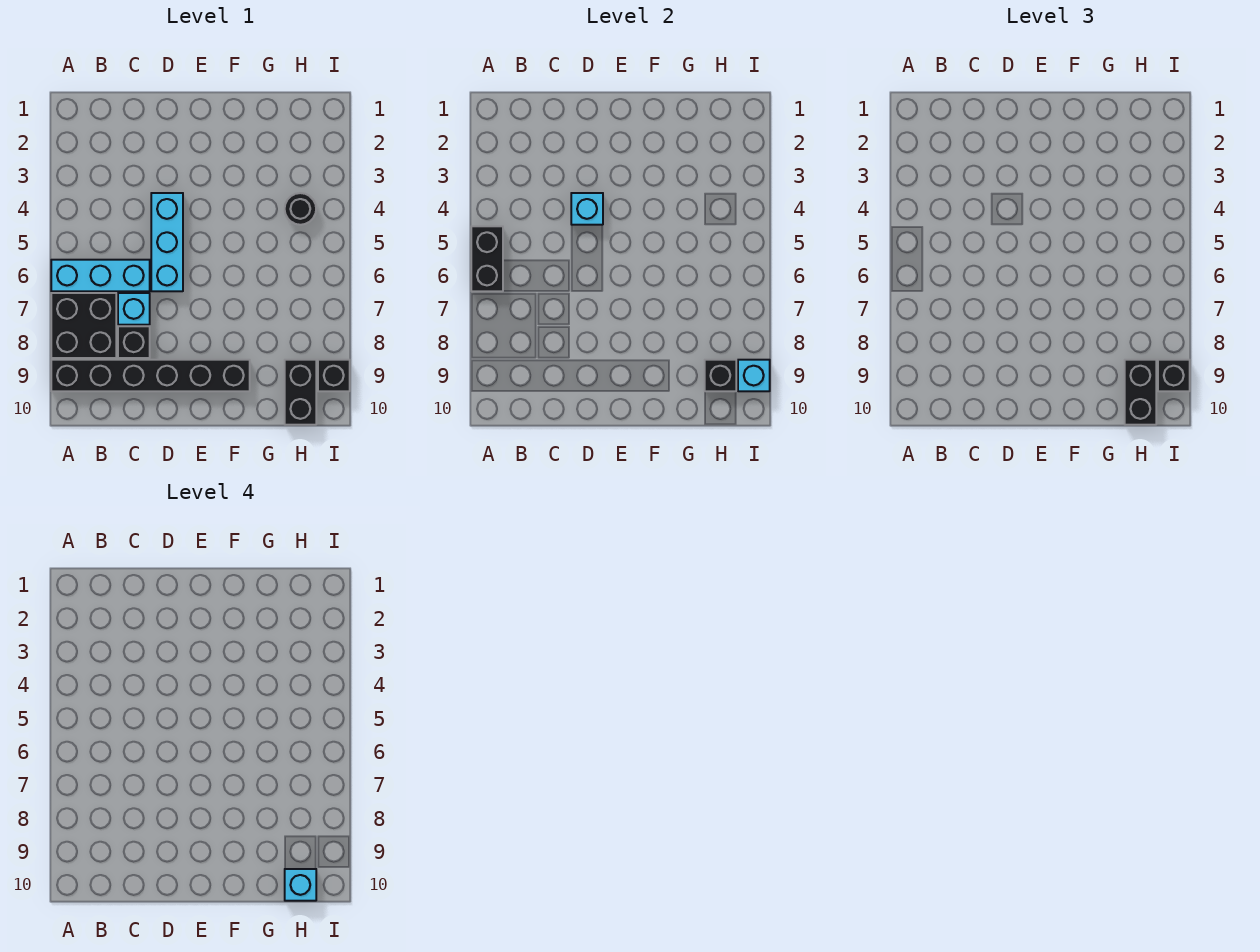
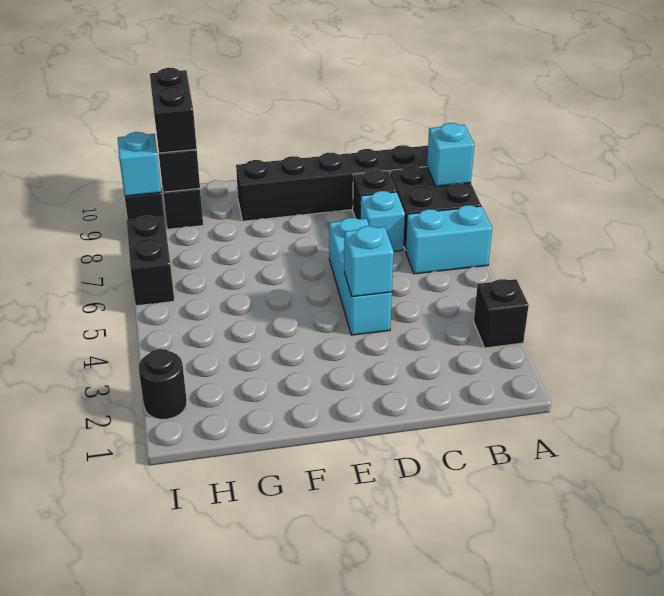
black 1x2 brick [471,226,503,291] -> black 1x2 brick moved to [127,216,174,306]
cyan 1x3 brick [51,260,150,291] -> cyan 1x2 brick [405,205,492,274]
black 1x1 round brick [285,193,316,225] -> black 1x1 round brick moved to [139,349,187,419]
cyan 1x1 brick [285,869,316,901] -> cyan 1x1 brick moved to [427,123,474,186]
black 1x1 brick [1158,360,1190,391] -> black 1x1 brick moved to [474,279,529,348]

